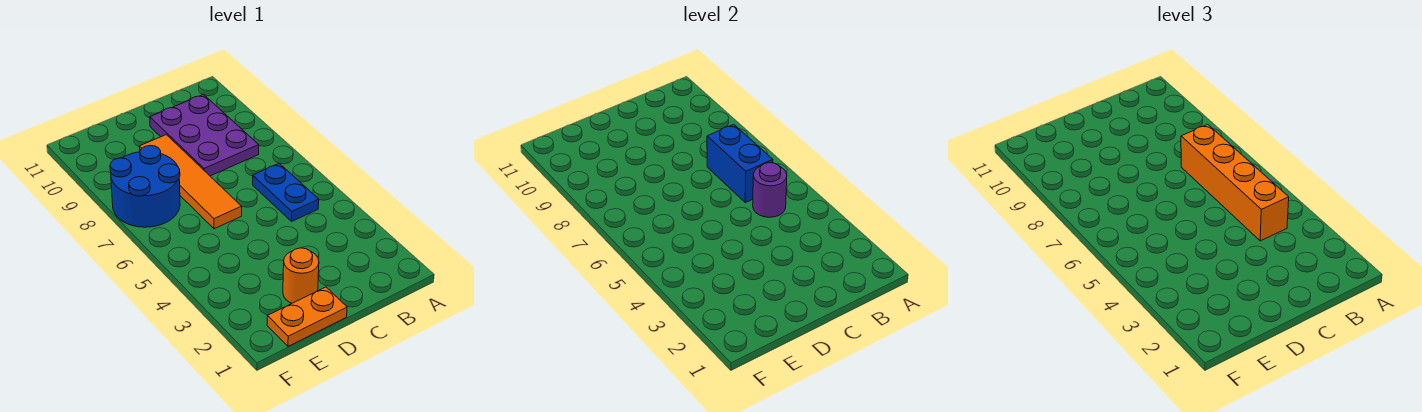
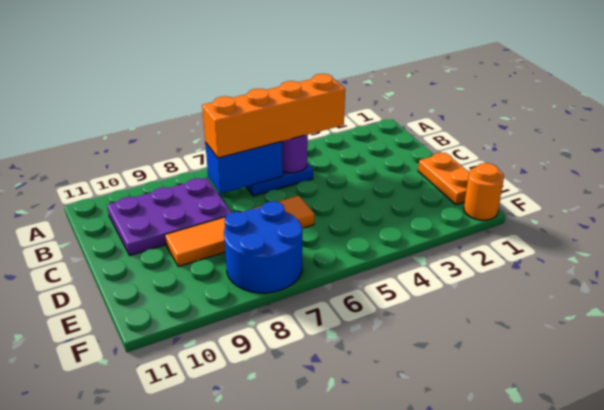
orange 1x1 round brick [283,248,319,303] -> orange 1x1 round brick moved to [464,163,504,220]

